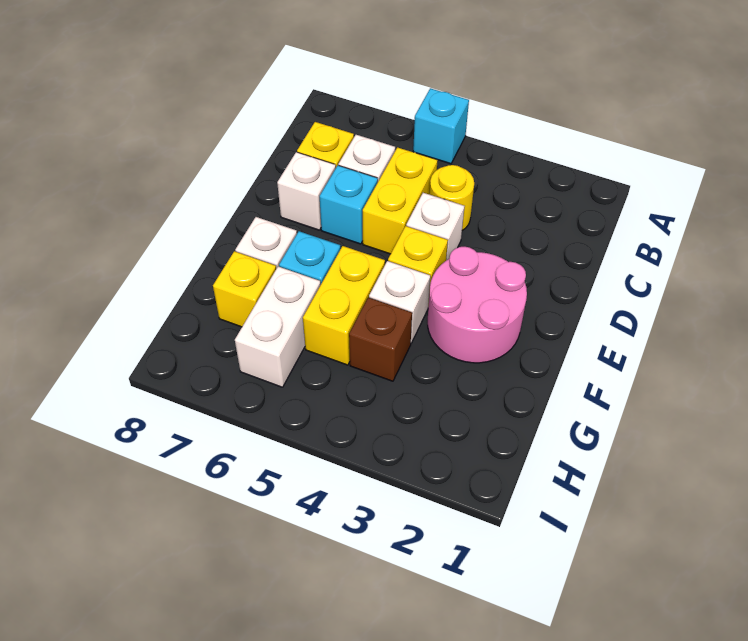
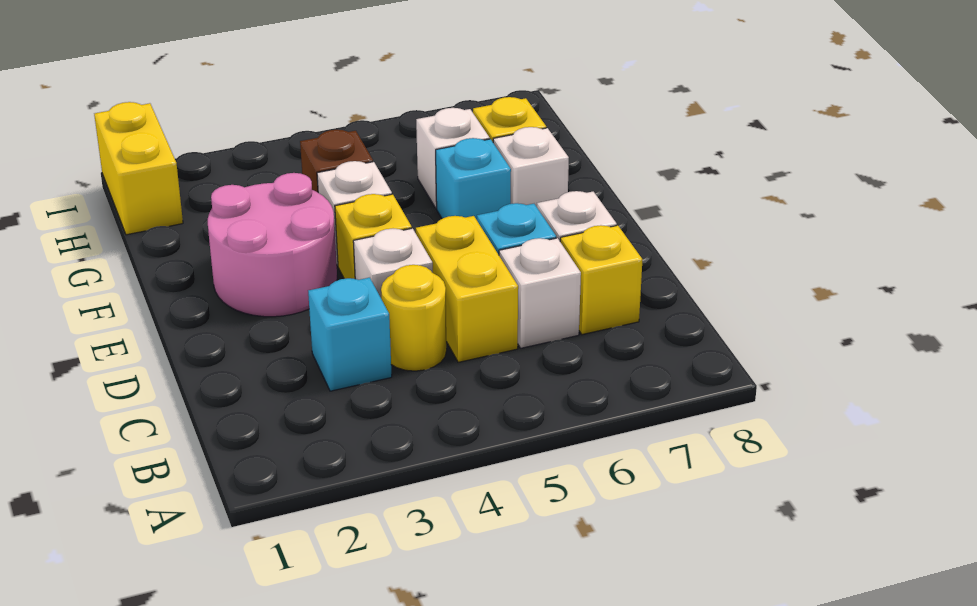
cyan 1x1 brick [413,88,469,164] -> cyan 1x1 brick moved to [308,278,392,391]
yellow 1x2 brick [303,246,385,365] -> yellow 1x2 brick moved to [94,102,183,235]
white 1x2 brick [235,266,321,387] -> white 1x1 brick [416,108,490,208]

